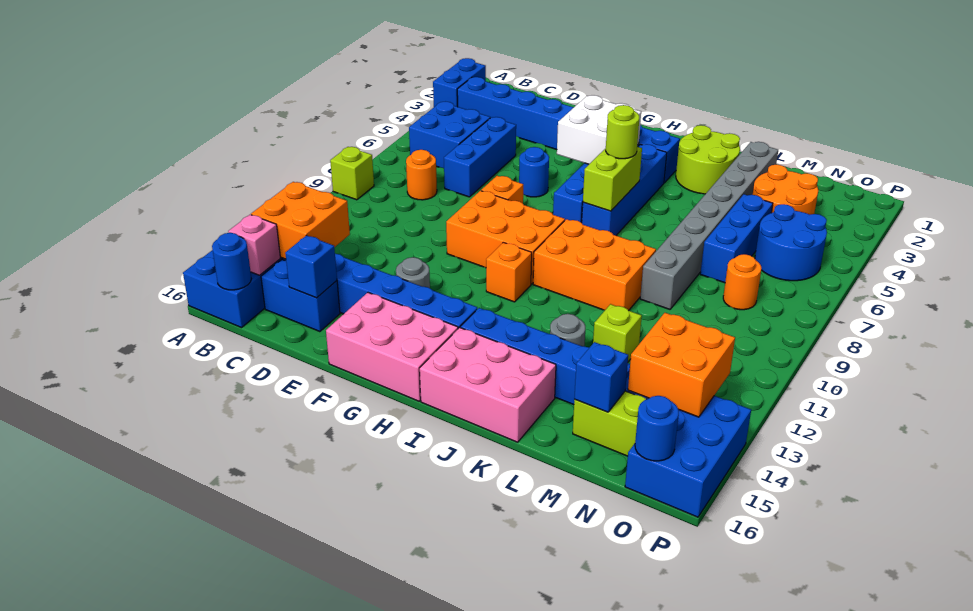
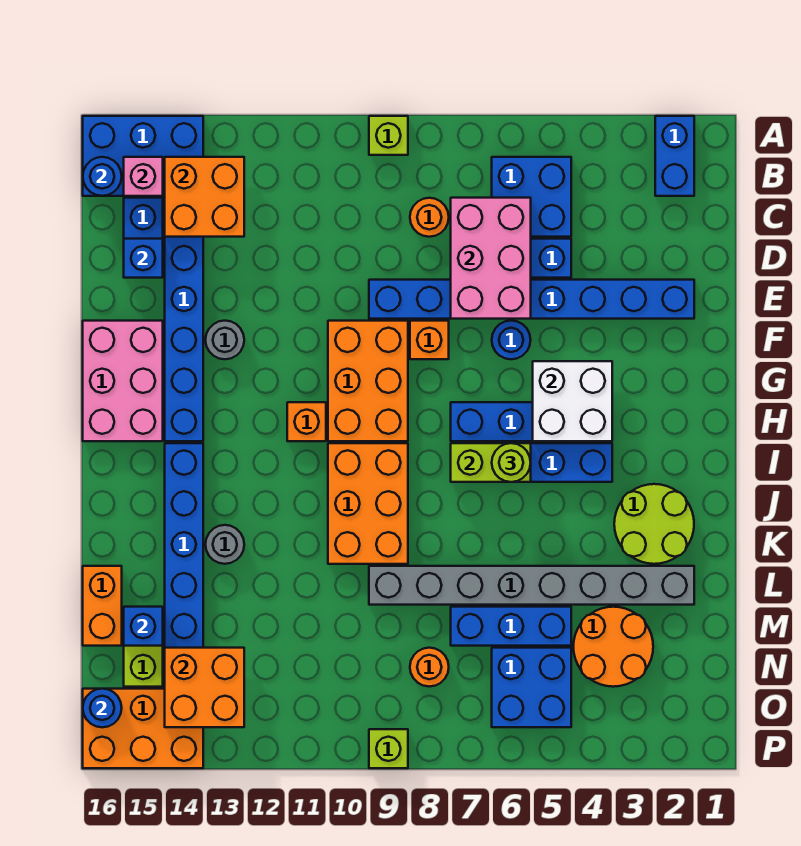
blue 1x2 brick [433,58,486,107] -> blue 1x2 brick turned to [655,116,694,196]
blue 1x8 brick [457,77,680,183] -> blue 1x8 brick turned to [369,280,694,319]
pink 2x3 brick [420,328,556,442] -> pink 2x3 brick moved to [451,198,531,319]
lime 1x1 brick [593,304,642,362] -> lime 1x1 brick moved to [369,729,408,768]
none -> orange 1x2 brick [83,566,122,646]
blue 2x2 round brick [755,204,827,281] -> blue 2x2 brick [492,648,571,727]
blue 2x3 brick [625,396,751,517] -> orange 2x3 brick [83,689,203,768]

